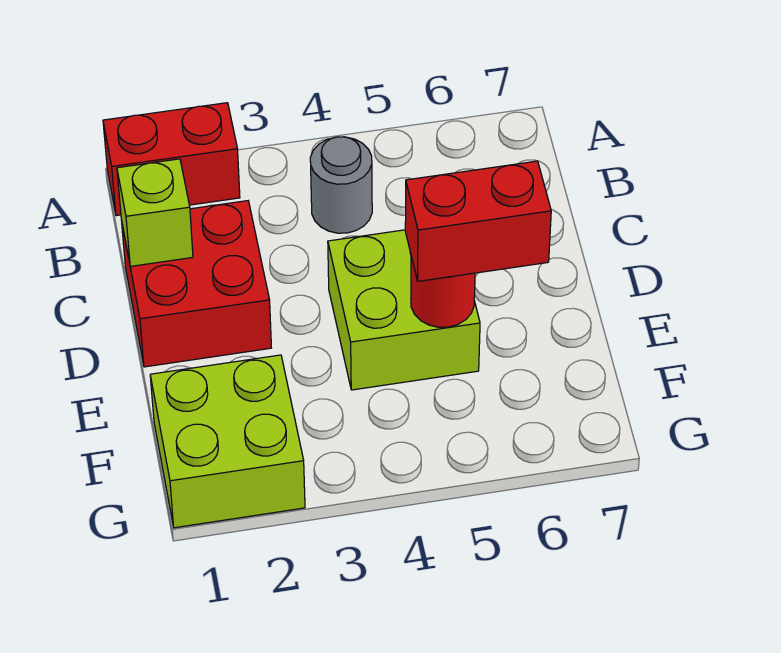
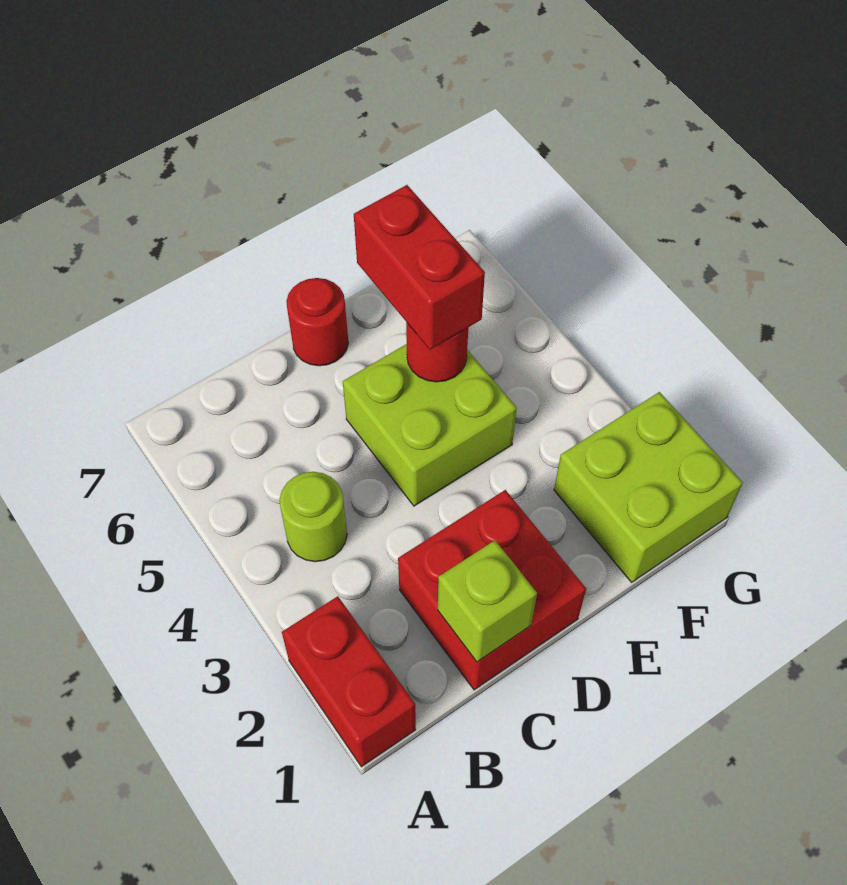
grey 1x1 round brick [310,137,372,233] -> lime 1x1 round brick [280,472,347,562]
none -> red 1x1 round brick [286,278,348,366]

